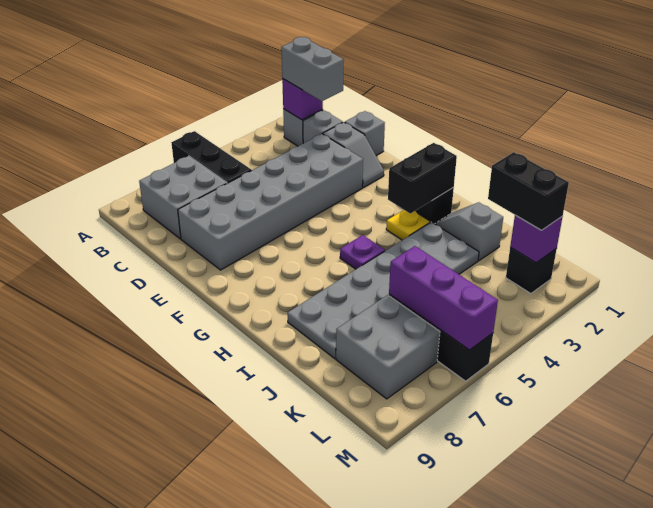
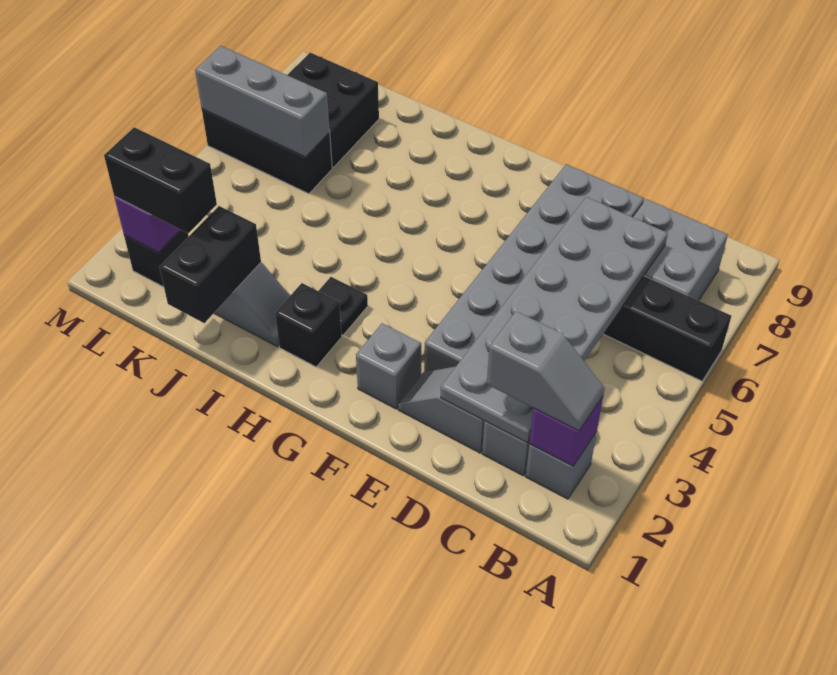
grey 1x2 brick [281,37,344,101] -> grey 1x2 slope [487,311,605,431]
grey 1x1 brick [345,111,385,155] -> grey 1x1 brick moved to [356,323,421,409]
black 1x2 brick [388,143,457,213] -> black 1x2 brick moved to [159,206,261,323]
yellow 1x1 plate [386,210,430,240] -> black 1x1 plate [319,277,368,335]
purple 1x1 plate [340,235,385,269] -> none
grey 2x6 plate [287,222,479,359] -> grey 2x6 plate moved to [441,197,668,442]
purple 1x3 brick [389,246,498,350] -> grey 1x3 brick [195,46,330,157]
grey 2x2 brick [336,295,440,399] -> black 2x2 brick [288,53,379,167]

